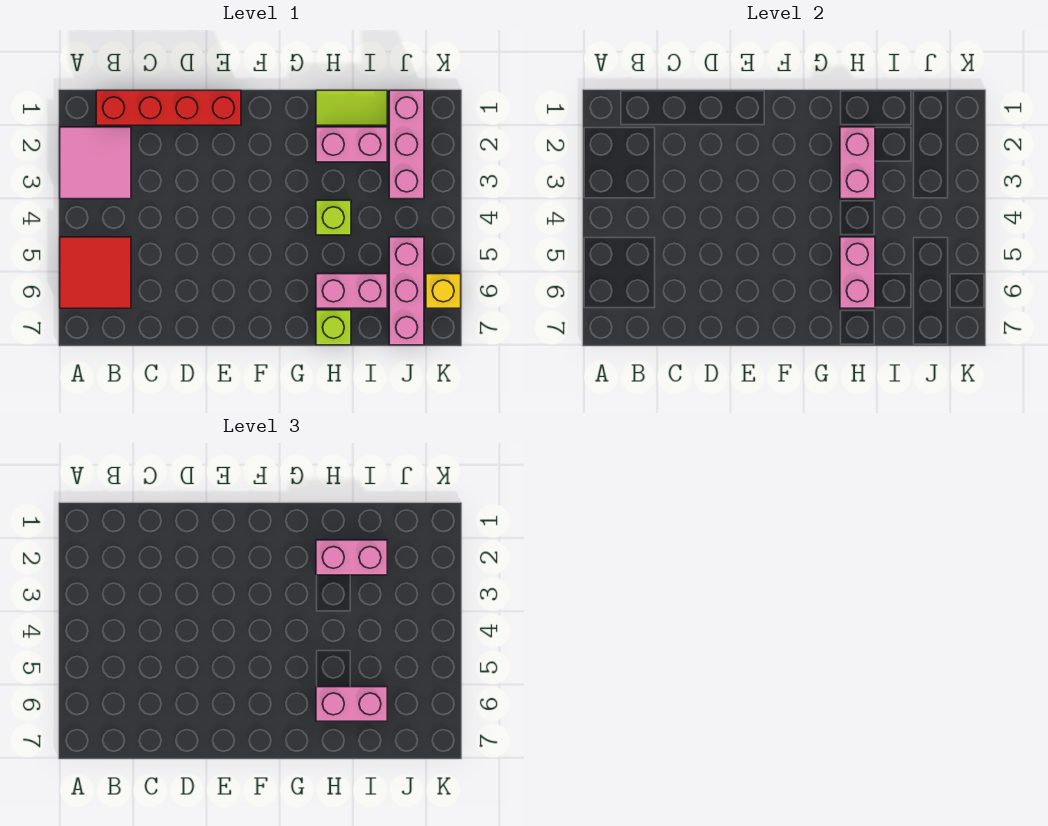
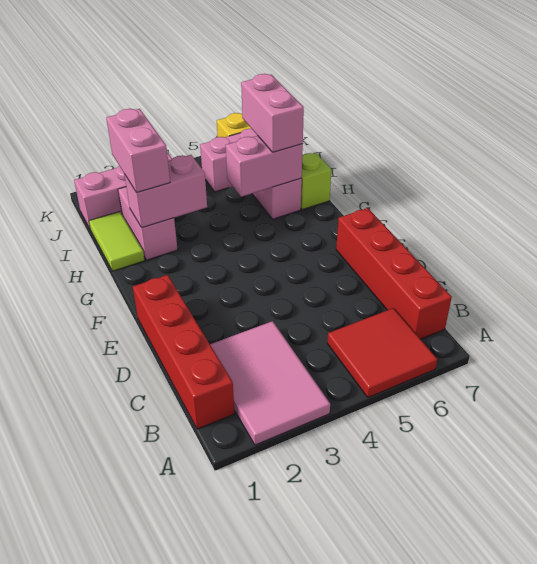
pink 2x2 tile [60,127,131,199] -> pink 2x3 tile [210,321,330,445]
none -> red 1x4 brick [336,208,452,339]
lime 1x1 brick [316,200,351,235] -> none

